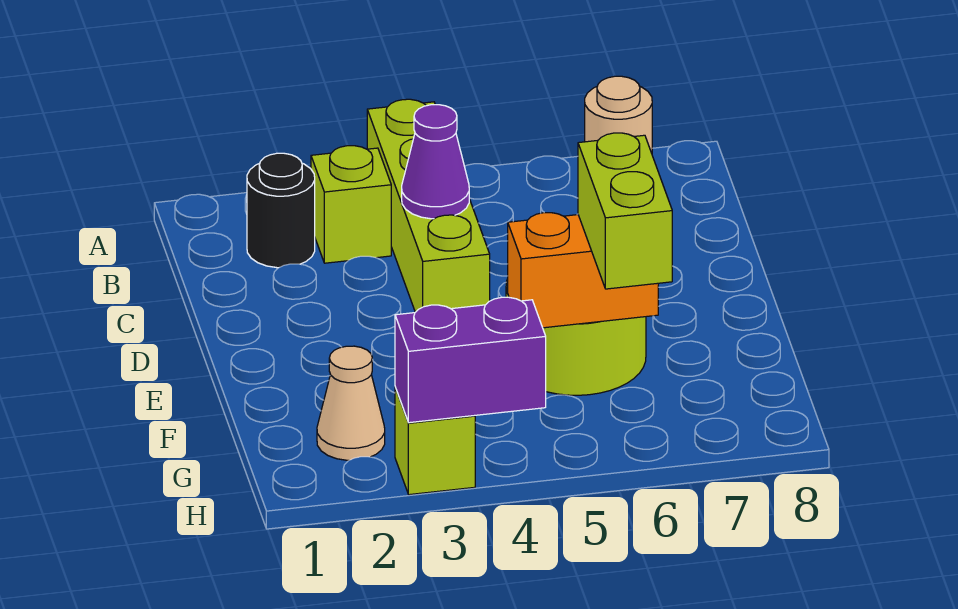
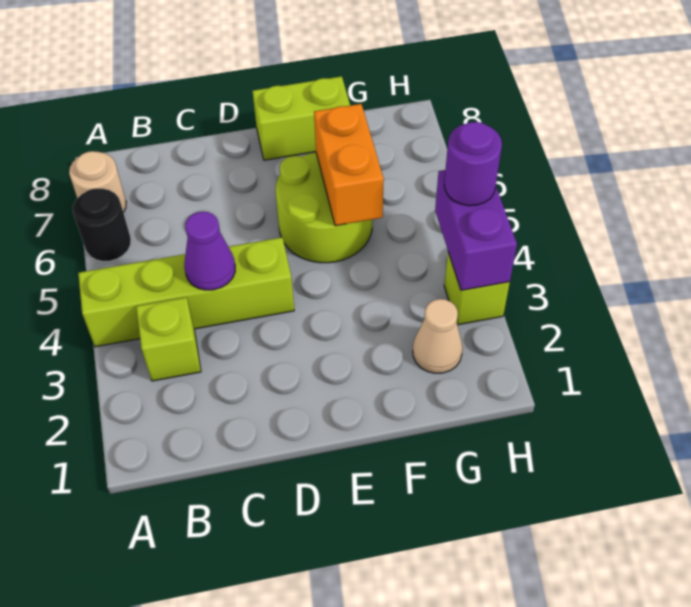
black 1x1 round brick [247,153,315,268] -> black 1x1 round brick moved to [73,189,131,262]
lime 1x2 brick [578,133,672,289] -> lime 1x2 brick moved to [253,76,350,160]
none -> purple 1x1 round brick [444,122,502,206]

